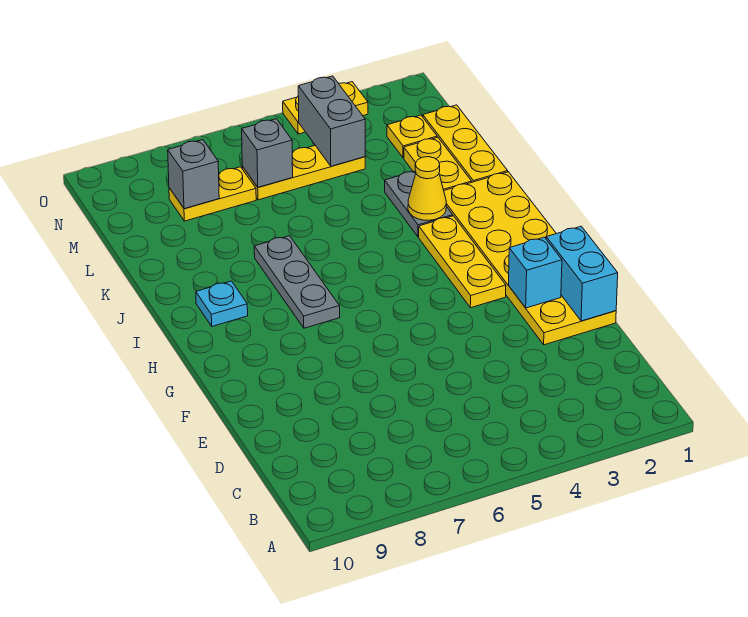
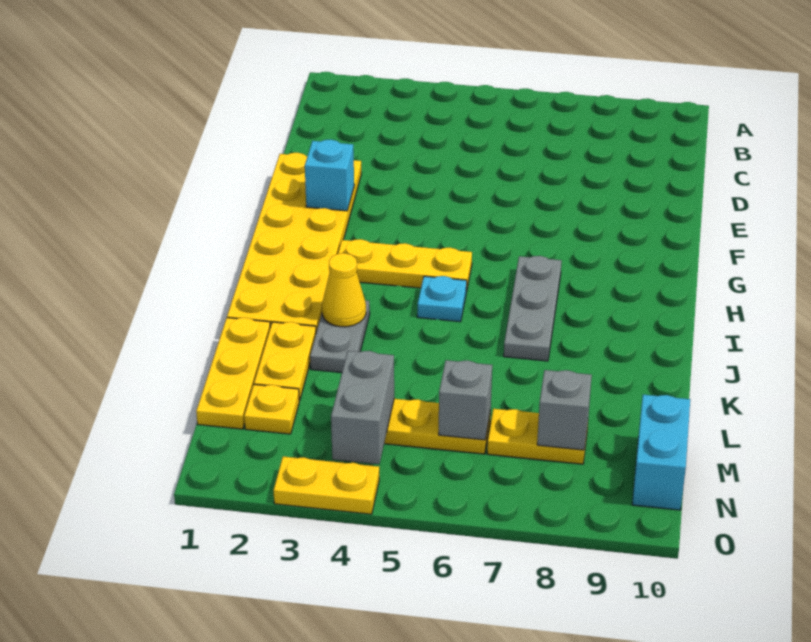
cyan 1x2 brick [546,226,618,321] -> cyan 1x2 brick moved to [632,395,690,510]
yellow 1x3 plate [419,216,506,308] -> yellow 1x3 plate turned to [338,239,472,292]
cyan 1x1 plate [196,281,248,326] -> cyan 1x1 plate moved to [417,276,467,322]

